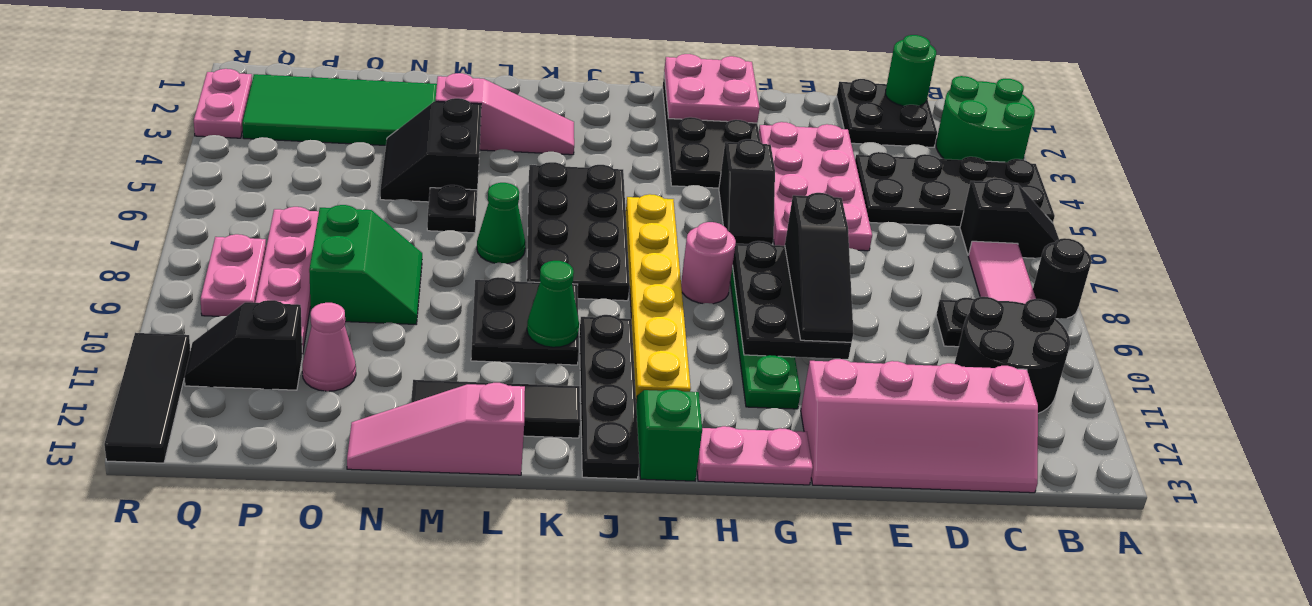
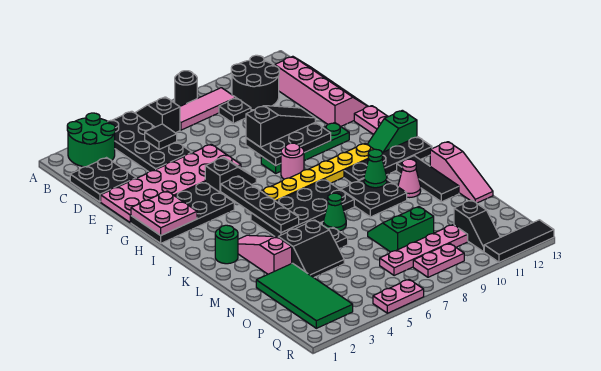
green 1x1 round brick [885,35,936,106] -> green 1x1 round brick moved to [215,225,238,264]
none -> black 1x1 tile [145,124,177,149]
pink 2x4 plate [759,122,872,251] -> pink 2x6 plate [101,144,241,223]
none -> black 1x4 plate [221,176,299,233]
pink 1x1 cone [302,303,356,391] -> pink 1x1 cone moved to [398,159,421,197]
pink 1x2 plate [194,69,252,138] -> pink 1x2 plate moved to [373,279,424,313]

